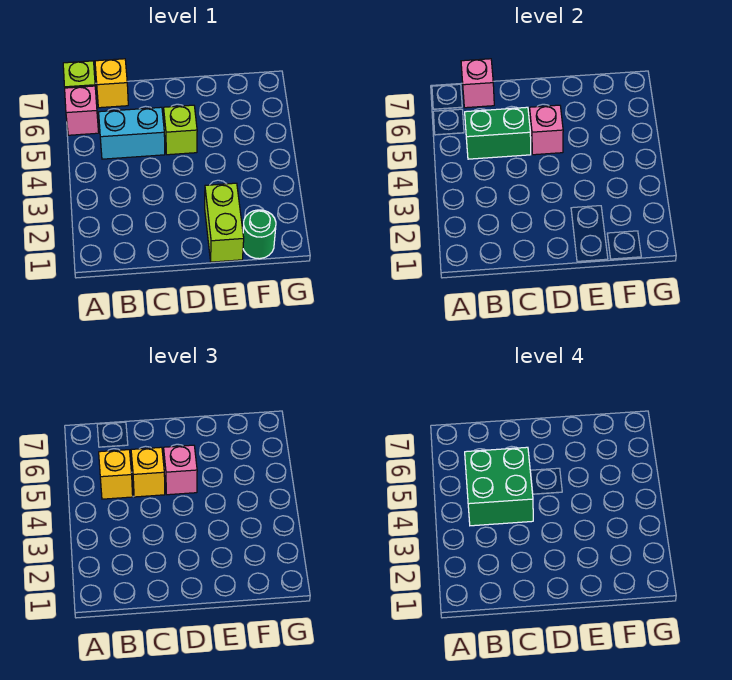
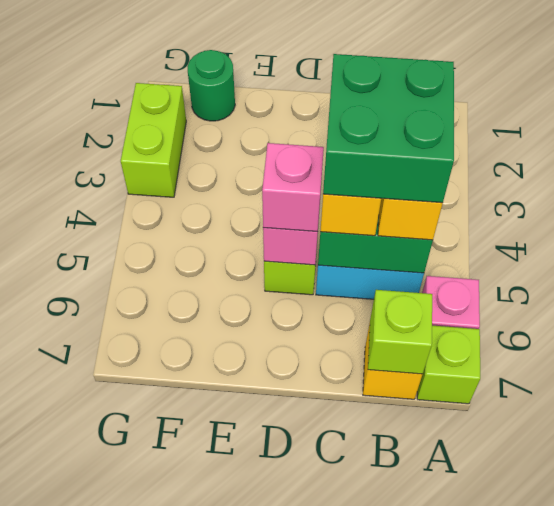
pink 1x1 brick [461,59,494,108] -> lime 1x1 brick [368,290,432,374]
lime 1x2 brick [205,183,244,262] -> lime 1x2 brick moved to [121,83,186,197]

